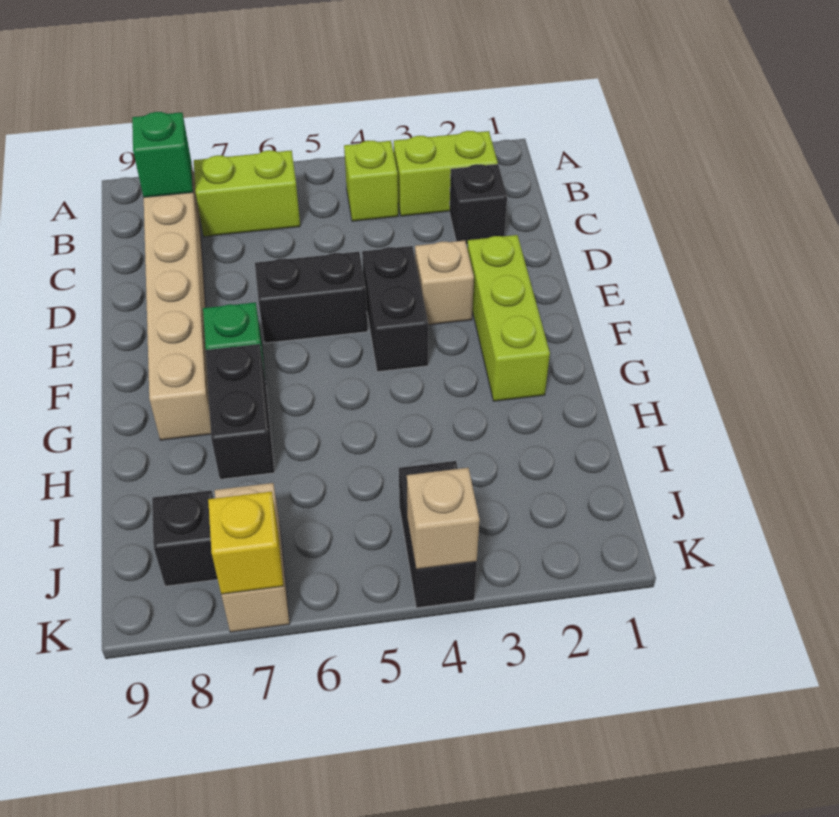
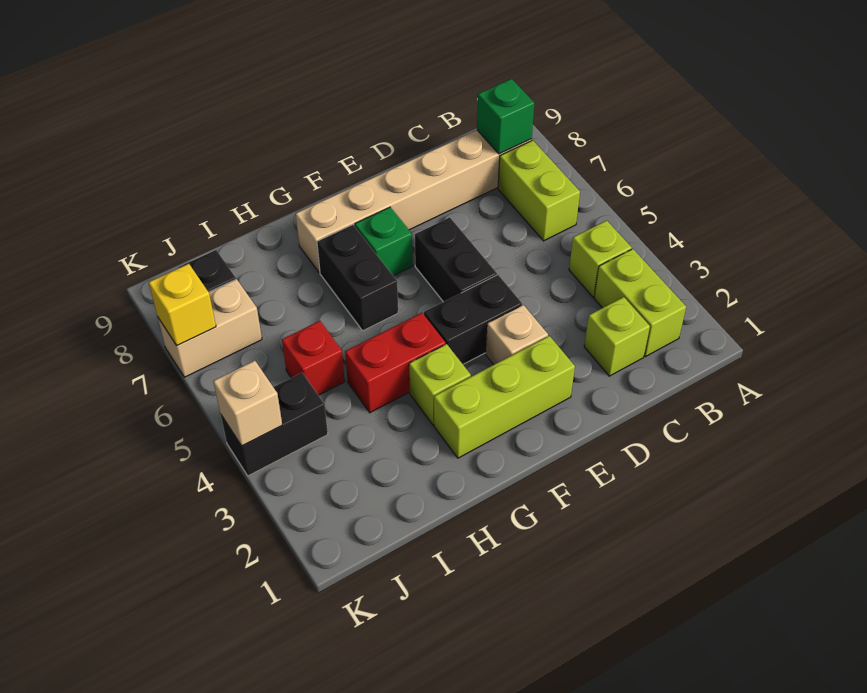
black 1x1 brick [450,164,507,245] -> lime 1x1 brick [584,297,650,376]
none -> lime 1x1 brick [409,344,471,425]
none -> red 1x2 brick [345,313,446,413]
black 1x2 brick [206,344,275,479] -> black 1x2 brick turned to [317,225,398,331]
none -> red 1x1 brick [282,321,345,395]

